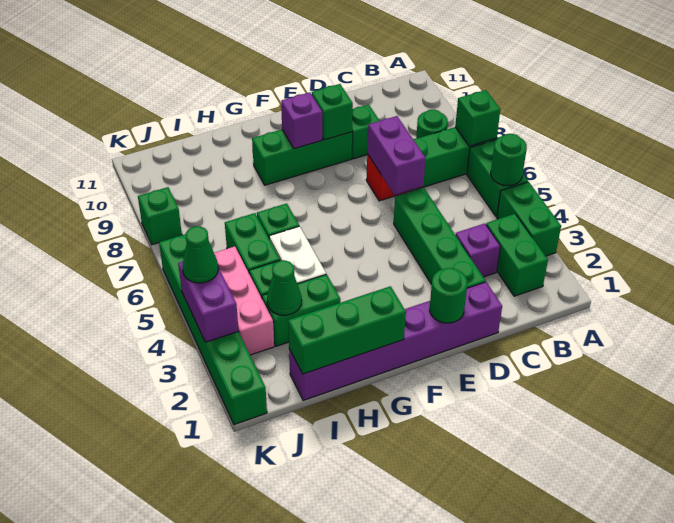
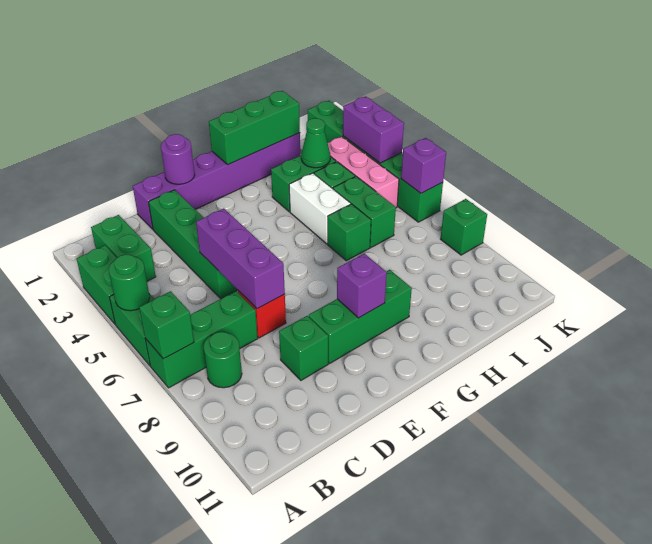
purple 1x1 brick [456,223,500,277] -> purple 1x1 brick moved to [401,138,446,193]
purple 1x2 brick [367,116,426,195] -> purple 1x3 brick [196,208,285,309]
green 1x1 round brick [430,268,467,323] -> purple 1x1 round brick [161,134,195,184]
green 1x1 brick [312,84,353,140] -> none
green 1x1 cone [182,226,218,283] -> none

